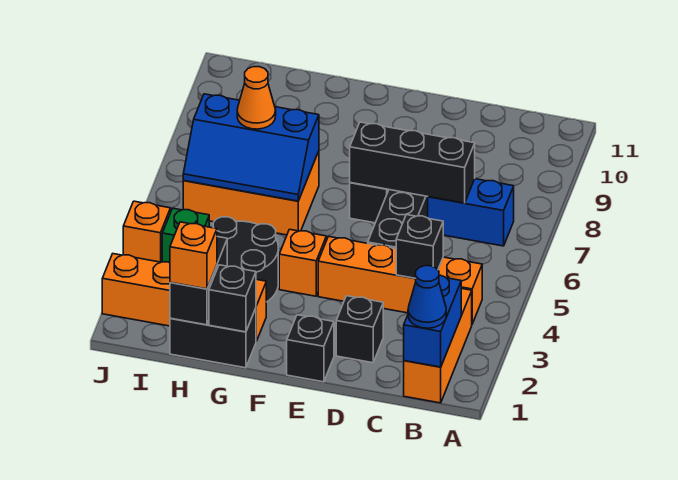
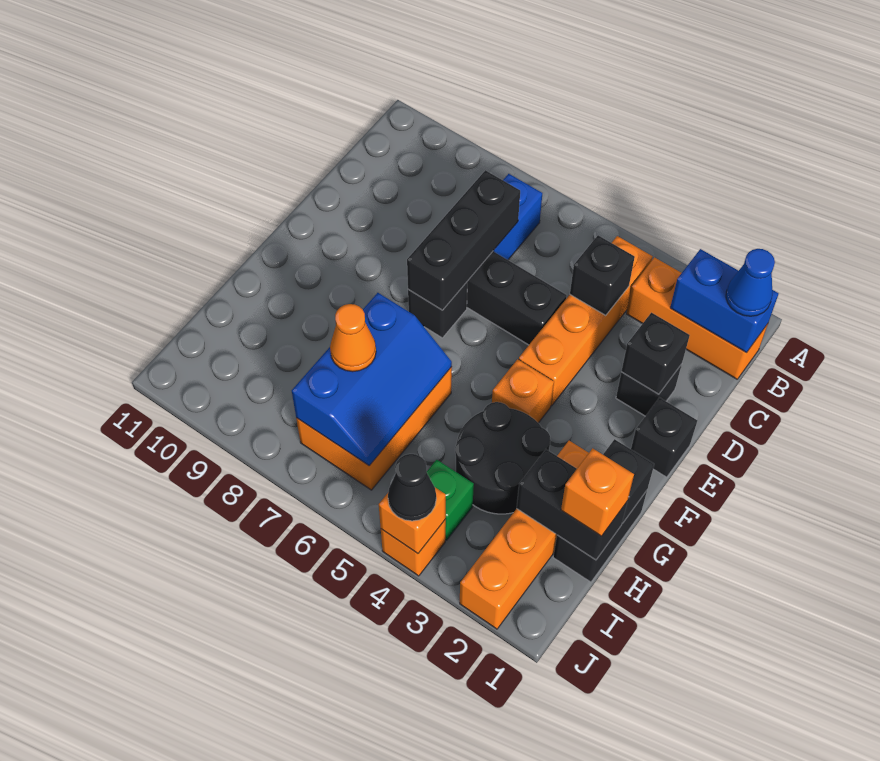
none -> black 1x1 brick [621,313,690,394]
none -> orange 1x1 brick [379,488,446,553]
none -> black 1x1 cone [388,454,436,521]

